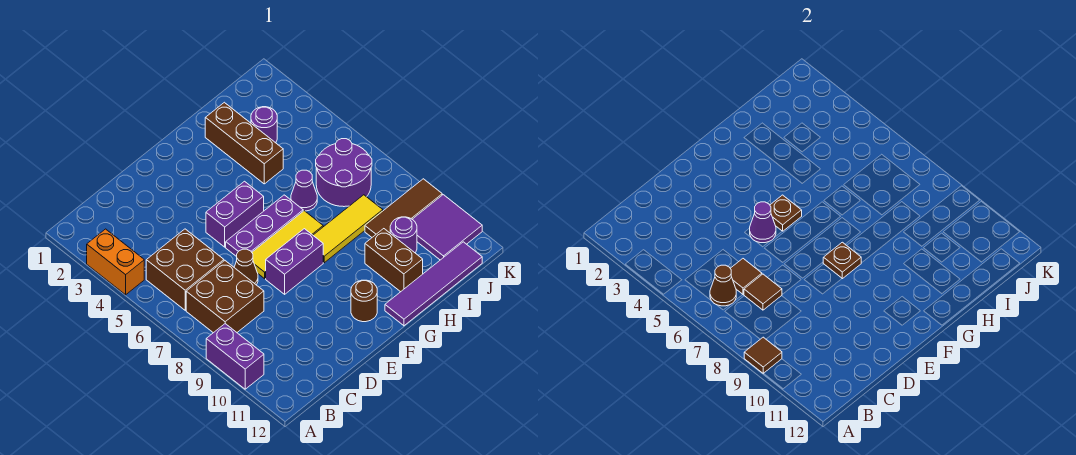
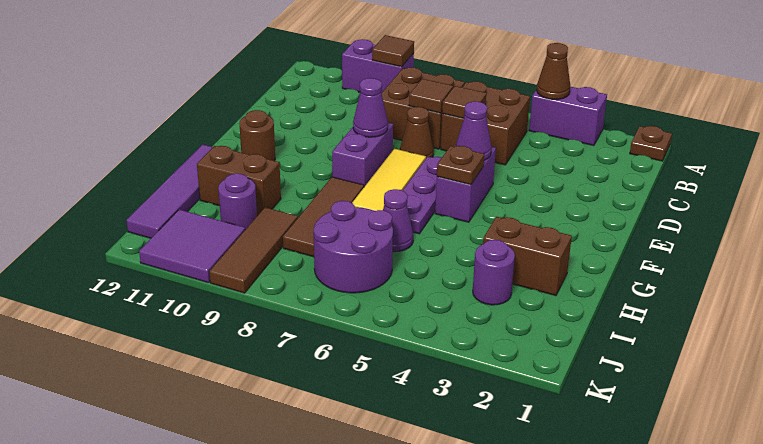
orange 1x2 brick [87,229,144,295] -> purple 1x2 brick [529,87,607,146]
brown 1x1 cone [710,265,736,306] -> brown 1x1 cone moved to [537,43,570,99]
none -> purple 1x1 cone [353,78,388,137]
brown 1x1 plate [823,242,861,279] -> brown 1x1 plate moved to [630,126,672,161]
yellow 1x3 tile [313,195,383,263] -> brown 1x3 tile [283,177,364,257]
brown 1x3 brick [205,102,283,184] -> brown 1x2 brick [483,217,572,296]

